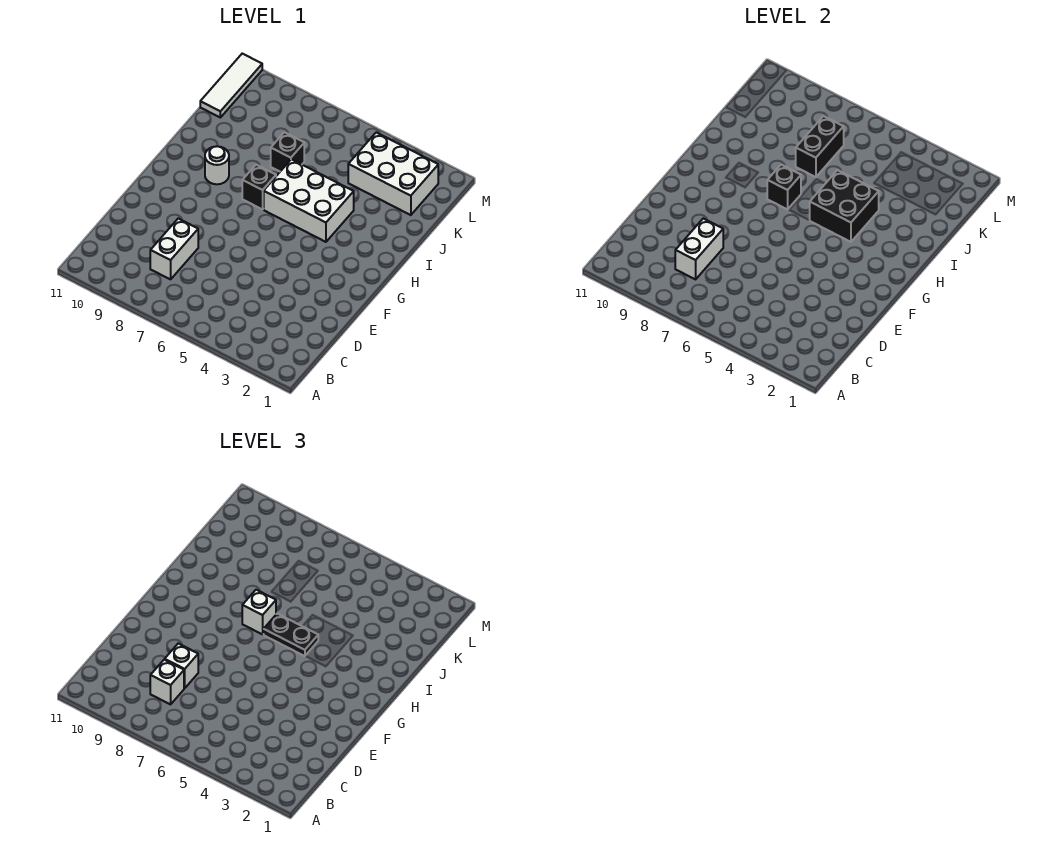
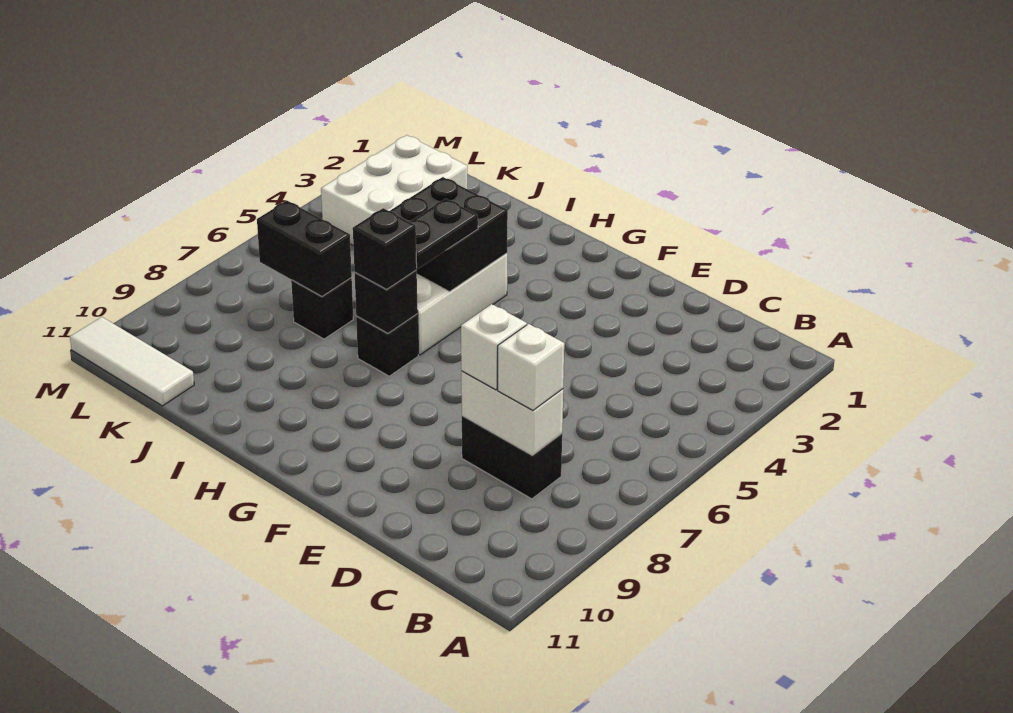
white 1x2 brick [150,219,198,279] -> black 1x2 brick [462,416,562,499]
white 1x1 brick [242,590,276,634] -> black 1x1 brick [353,208,417,289]
white 1x1 round brick [205,146,229,184] -> none

